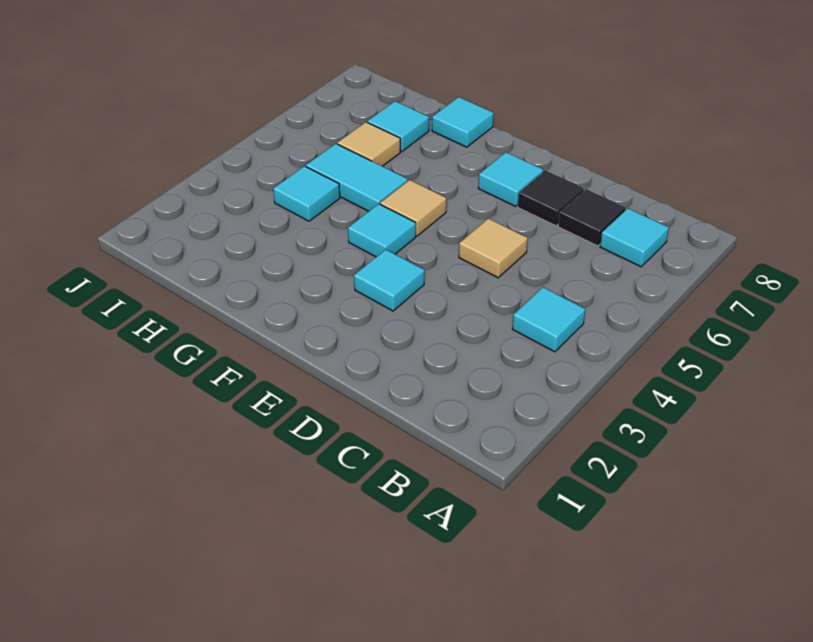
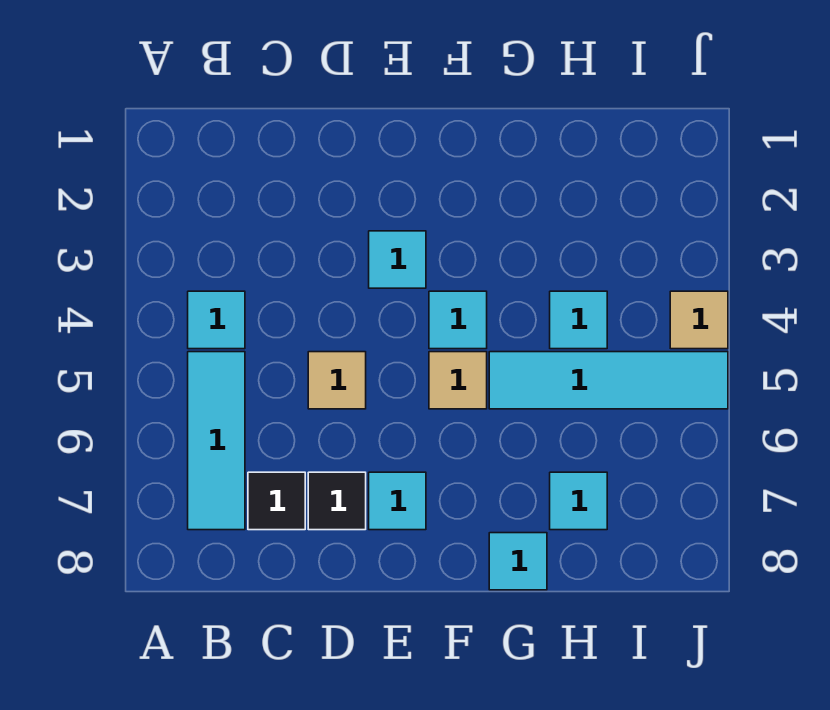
cyan 1x1 tile [600,208,669,267] -> cyan 1x3 tile [188,352,245,530]
cyan 1x2 tile [306,144,408,211] -> cyan 1x4 tile [489,352,728,409]
tan 1x1 tile [337,122,400,166] -> tan 1x1 tile moved to [670,291,728,349]

